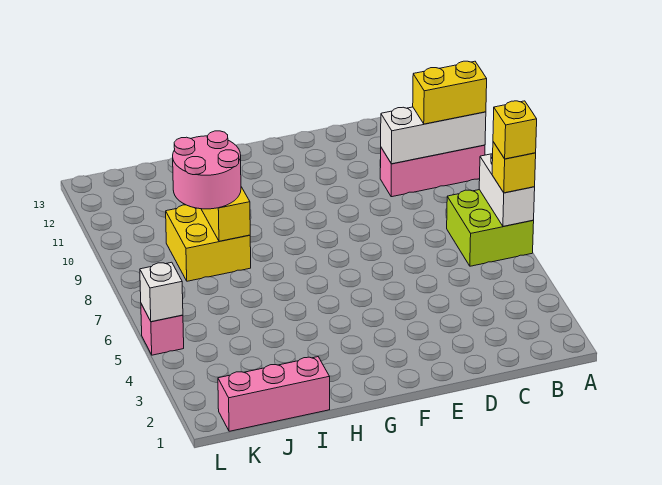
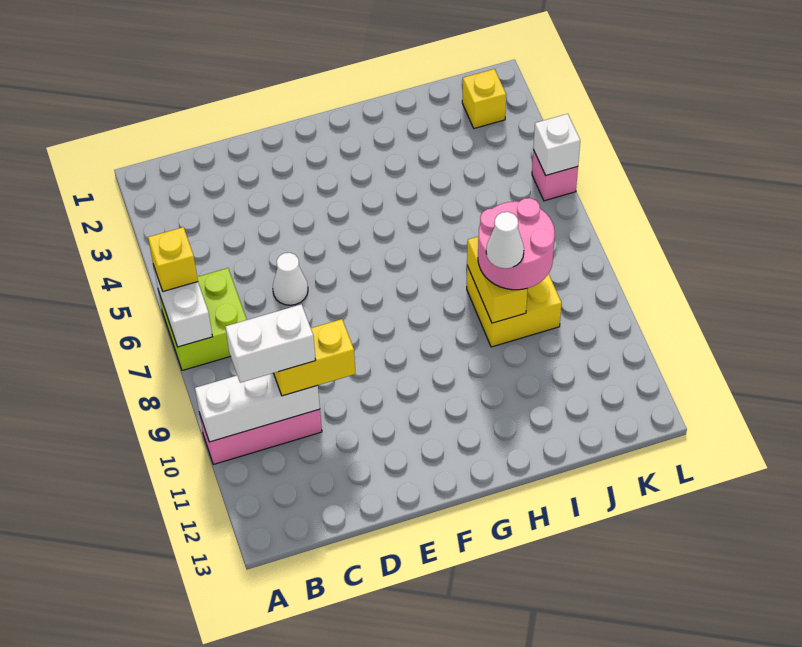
yellow 1x1 brick [493,101,537,159] -> yellow 1x1 brick moved to [462,69,506,128]
yellow 1x2 brick [413,61,487,124] -> yellow 1x2 brick moved to [274,319,355,396]
none -> white 1x2 brick [225,304,316,383]
none -> white 1x1 cone [273,253,308,305]
pink 1x3 brick [218,357,330,431] -> none
none -> white 1x1 cone [486,212,524,269]

